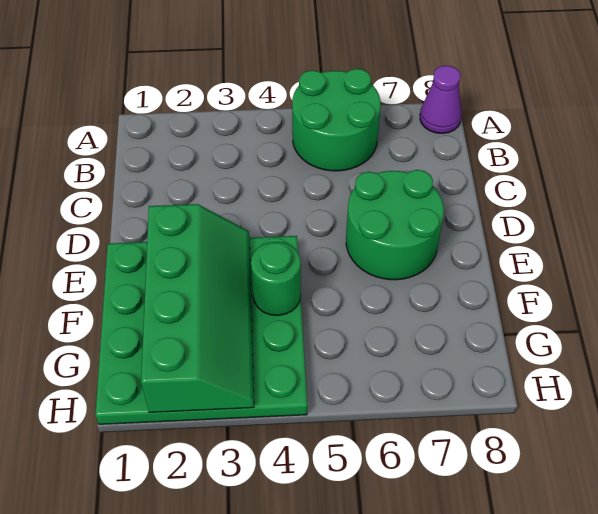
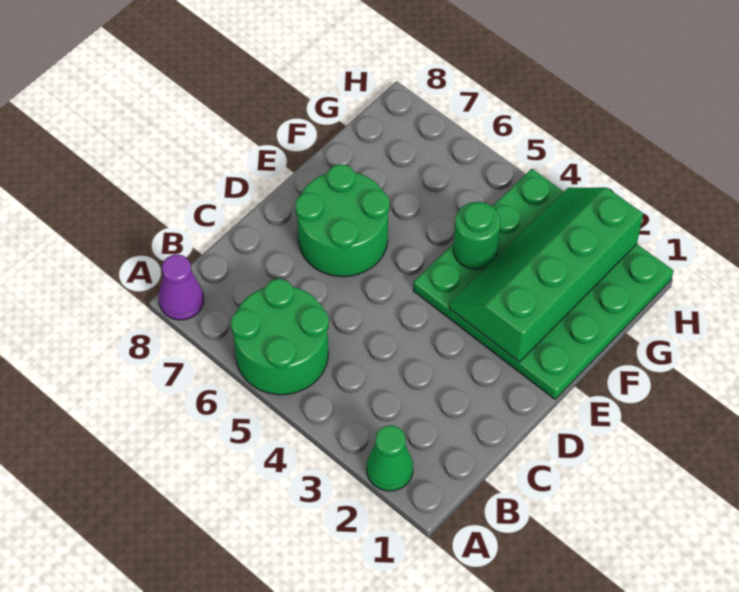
none -> green 1x1 cone [367,425,413,491]

